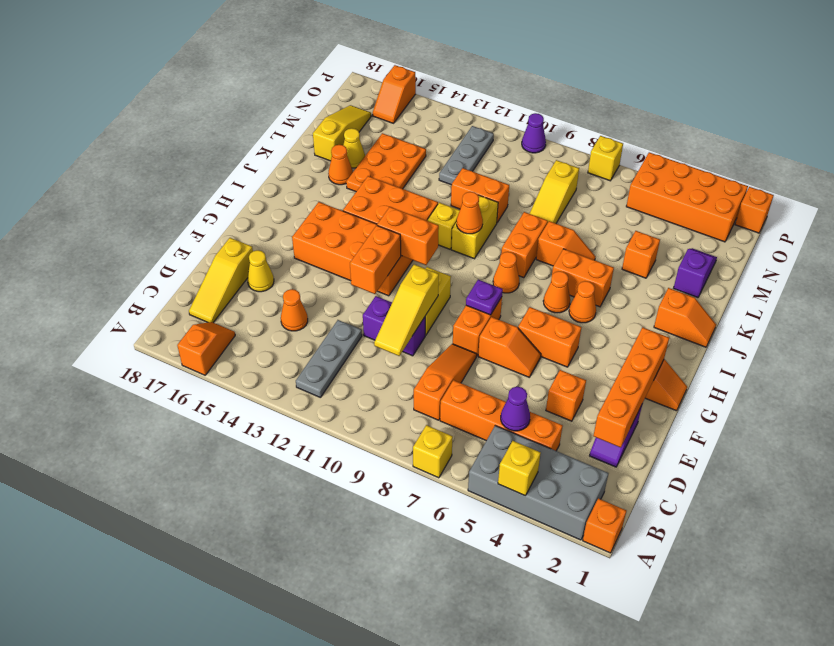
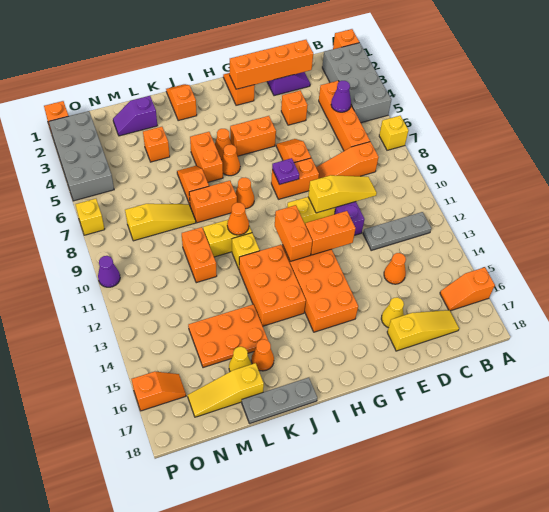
yellow 1x1 brick [498,441,541,496] -> none
orange 1x2 brick [518,307,581,367] -> orange 1x2 brick turned to [230,116,276,156]
grey 1x3 plate [439,126,494,185] -> grey 1x3 plate moved to [242,378,317,424]
orange 2x4 brick [626,152,748,242] -> grey 2x4 brick [49,111,114,201]

